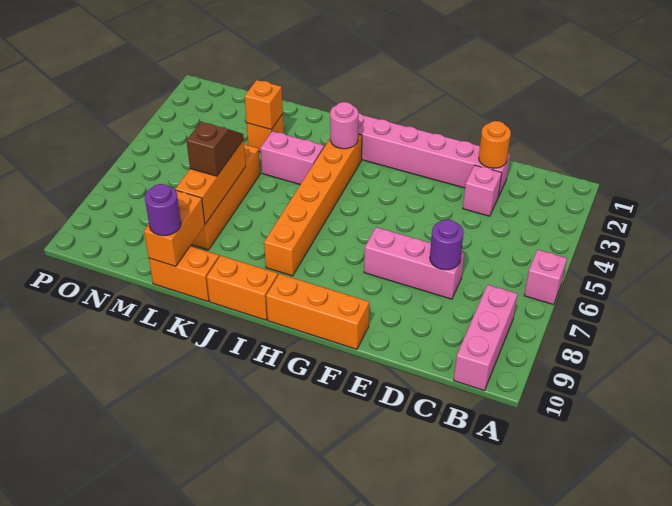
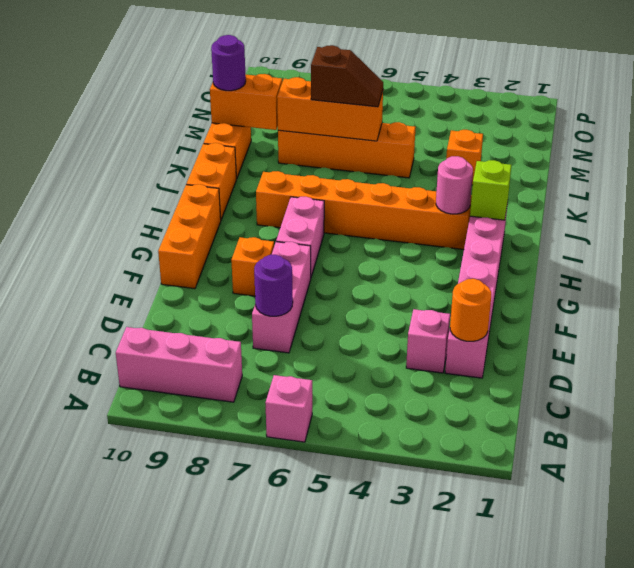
none -> lime 1x1 brick [470,160,511,220]
pink 1x2 brick [260,131,324,185] -> pink 1x2 brick moved to [276,197,324,277]
orange 1x1 brick [245,80,283,129] -> orange 1x1 brick moved to [231,237,274,296]

